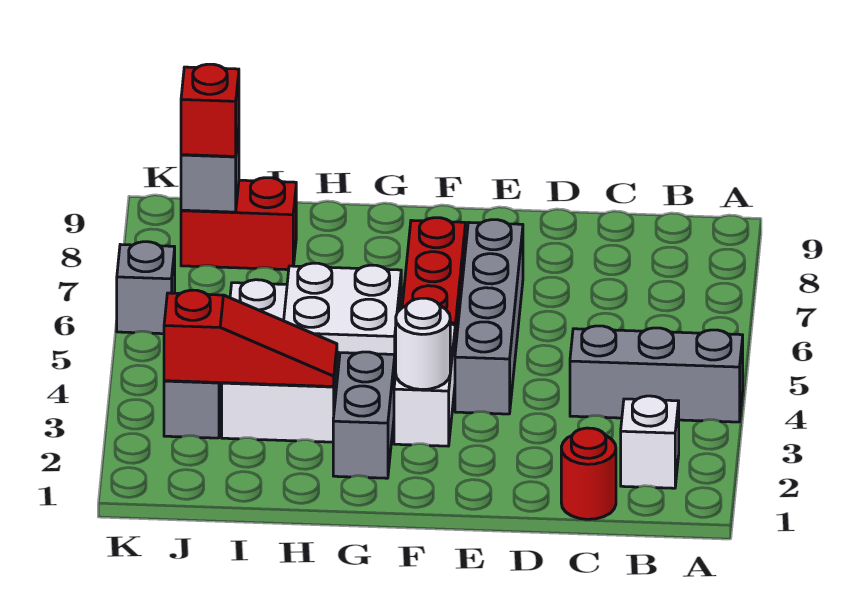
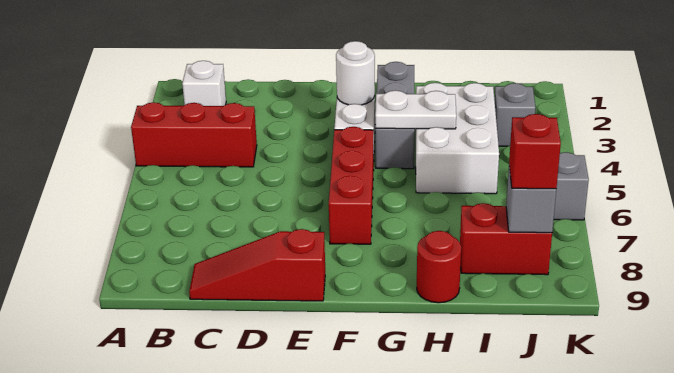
grey 1x3 brick [570,326,743,422] -> red 1x3 brick [131,102,257,167]
red 1x1 round brick [561,428,616,519] -> red 1x1 round brick moved to [417,231,461,303]
grey 1x4 brick [455,220,523,414] -> none
white 2x2 plate [284,263,401,354] -> white 1x2 plate [375,90,456,129]
red 1x3 slope [164,290,337,387] -> red 1x3 slope moved to [189,229,325,301]

